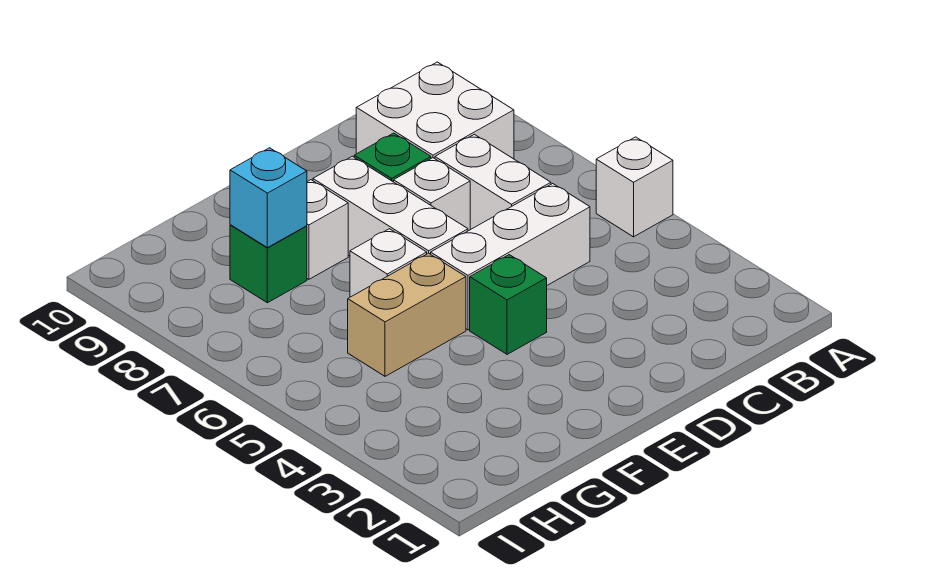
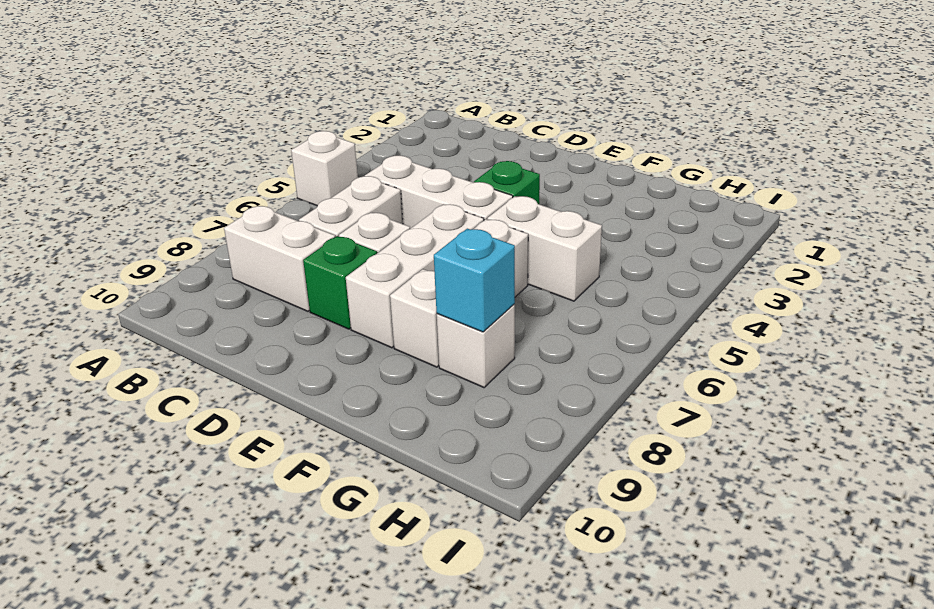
white 2x2 brick [356,62,514,159] -> white 1x2 brick [224,206,335,311]
tan 1x2 brick [348,253,466,376] -> white 1x2 brick [487,196,602,301]
green 1x1 brick [230,225,307,303] -> white 1x1 brick [437,305,515,388]

